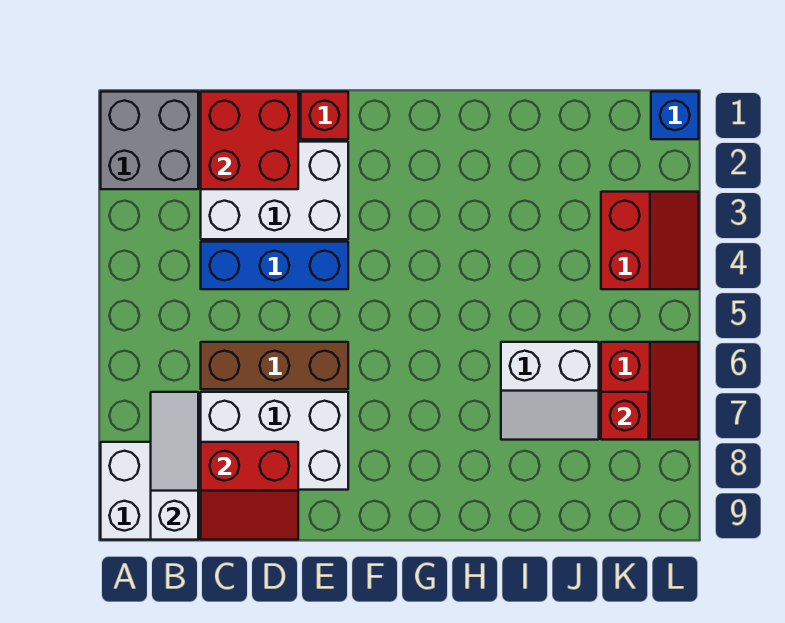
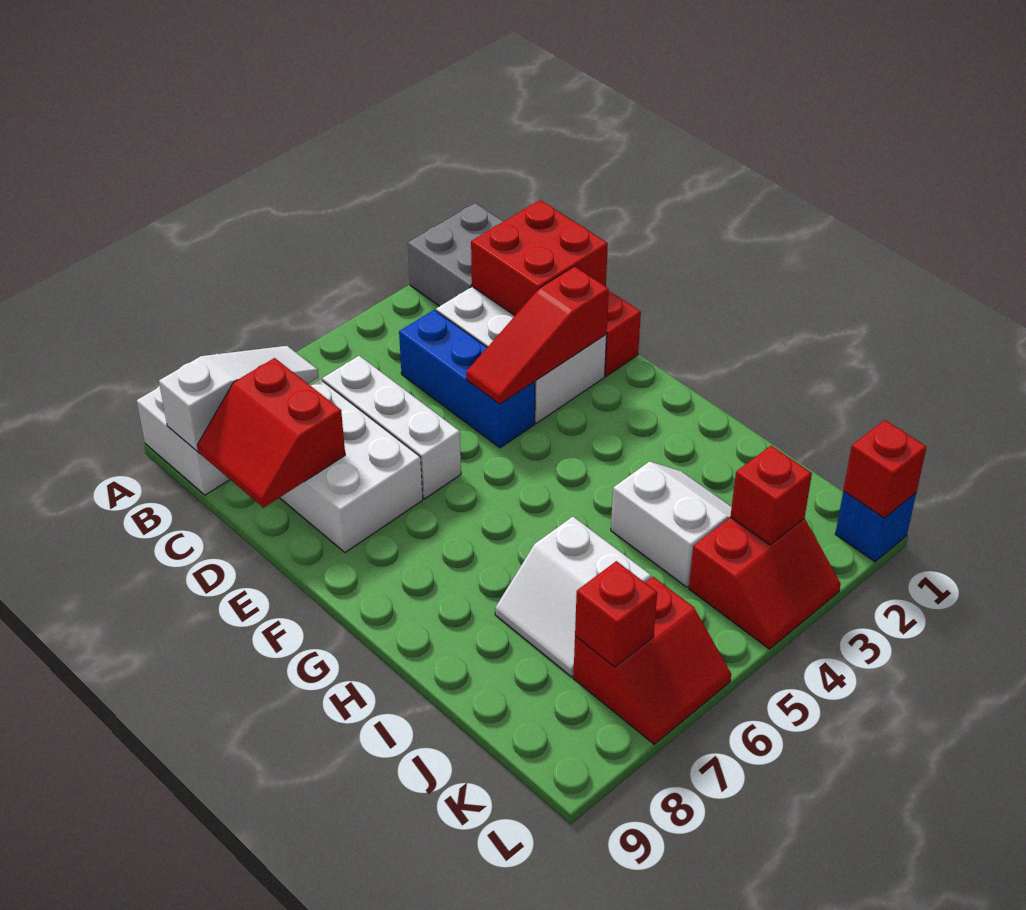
brown 1x3 brick [201,342,348,389] -> white 1x3 brick [322,356,461,499]
none -> red 1x3 slope [466,266,609,404]
none -> white 2x2 slope [611,462,732,587]
none -> red 1x1 brick [730,446,812,545]
none -> red 1x1 brick [843,420,927,518]

